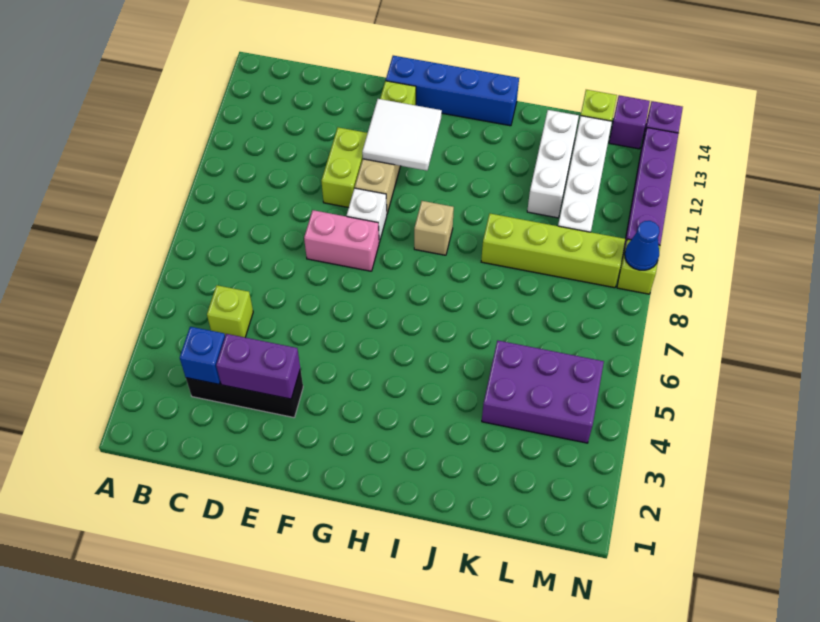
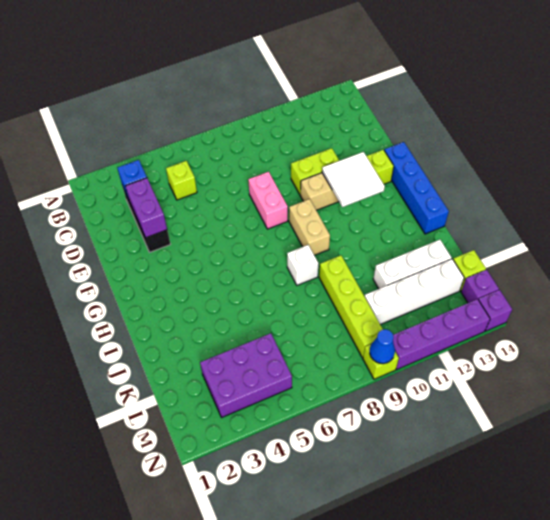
white 1x1 brick [347,188,387,243] -> white 1x1 brick moved to [287,245,318,285]
tan 1x1 brick [414,201,454,255] -> tan 1x2 brick [289,199,330,255]
purple 2x3 brick [482,340,604,443] -> purple 2x3 brick turned to [200,333,292,417]

